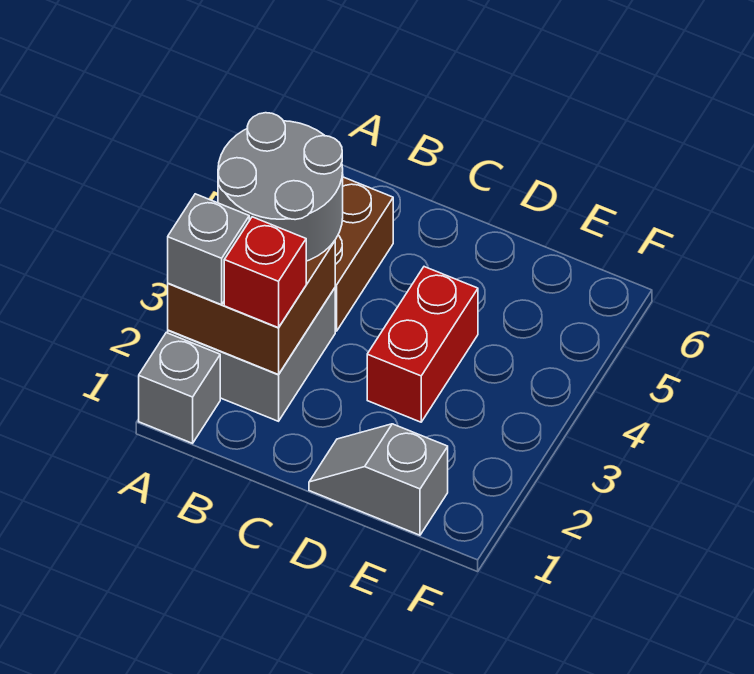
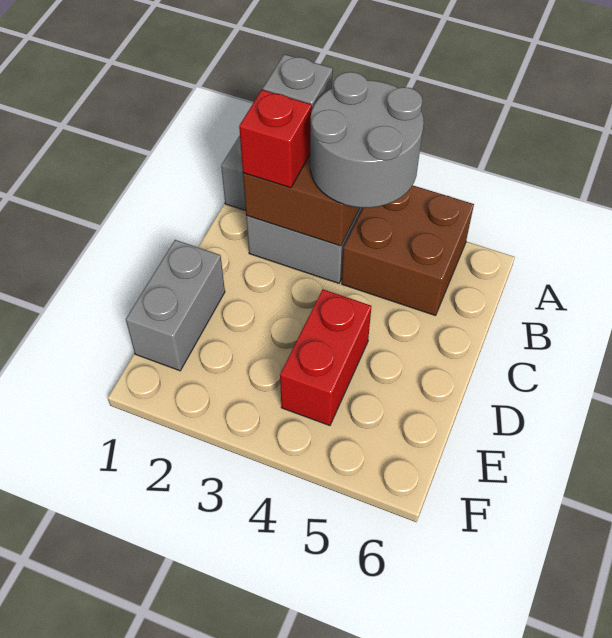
grey 1x2 slope [309,424,448,535] -> grey 1x2 brick [126,240,225,371]
red 1x2 brick [367,267,478,422] -> red 1x2 brick turned to [280,290,371,426]

